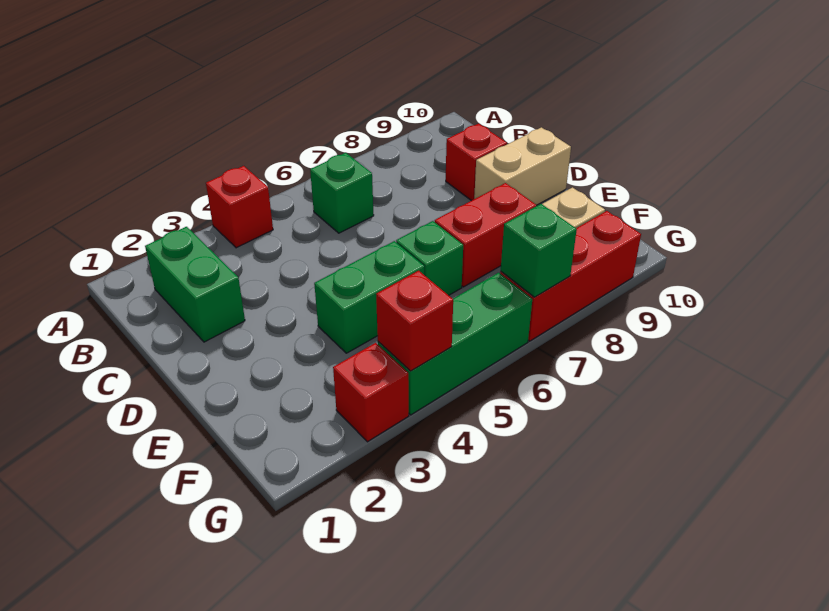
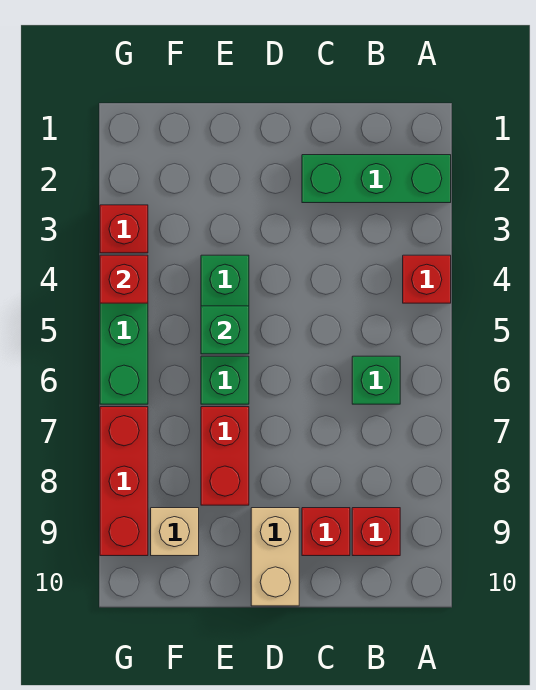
green 1x2 brick [145,227,245,342] -> green 1x3 brick [302,155,451,203]
none -> red 1x1 brick [352,508,400,556]
green 1x1 brick [501,204,577,297] -> green 1x1 brick moved to [201,306,249,354]

